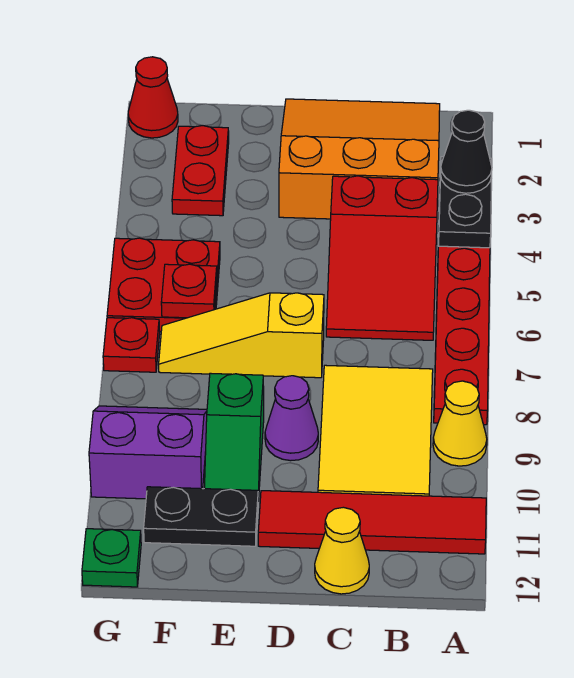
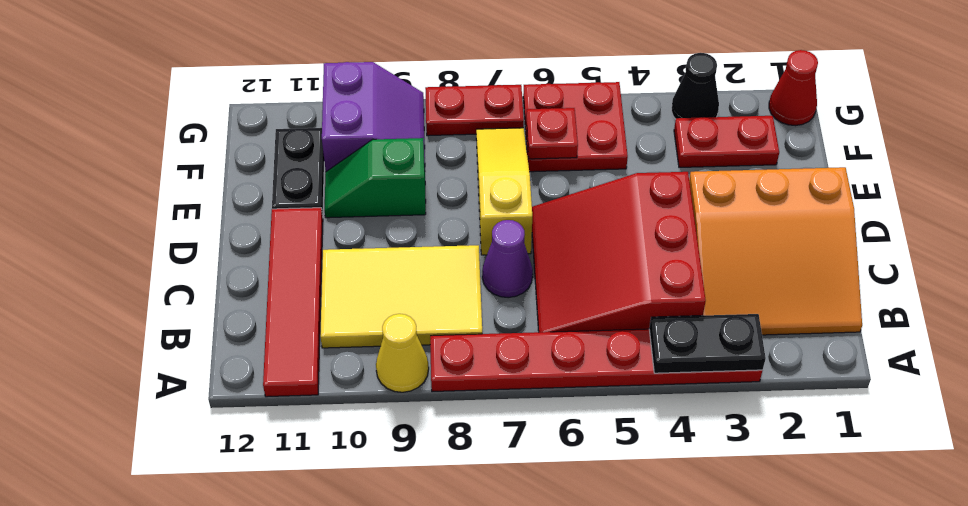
black 1x1 cone [441,110,492,193] -> black 1x1 cone moved to [671,53,719,119]
orange 3x3 slope [279,99,440,219] -> orange 3x3 slope turned to [689,167,862,335]
red 2x3 slope [326,176,438,340] -> red 3x3 slope [532,172,706,332]
yellow 1x1 cone [315,507,369,594] -> none
purple 1x1 cone [265,376,318,461] -> purple 1x1 cone moved to [482,220,533,298]
red 1x1 plate [103,318,160,372] -> red 1x2 plate [425,85,524,136]
green 1x1 plate [82,529,141,587] -> none

